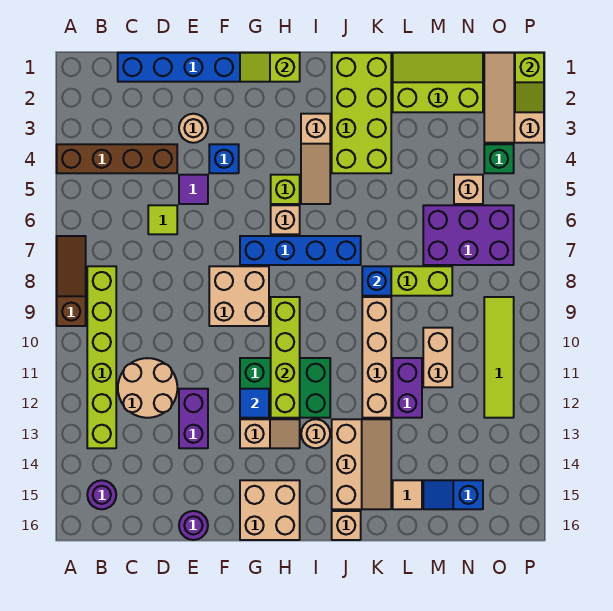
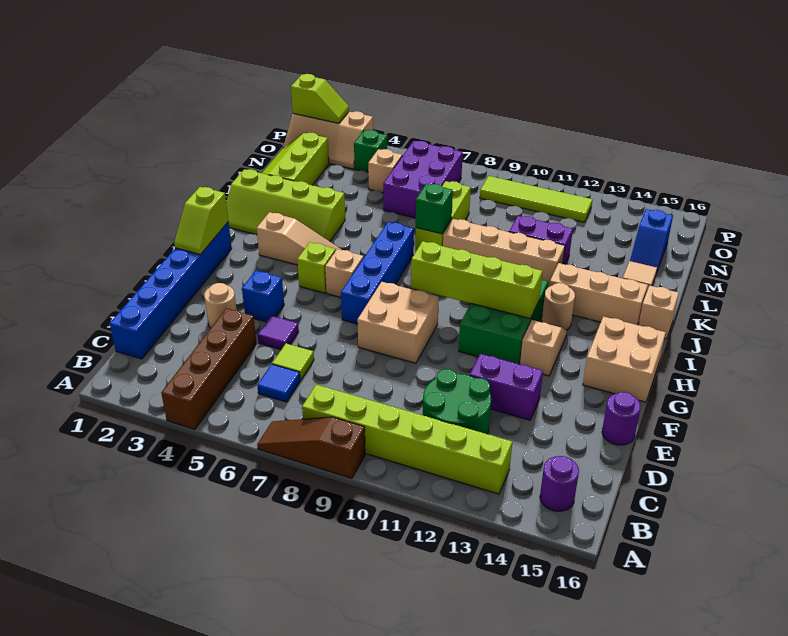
tan 2x2 round brick [118,358,177,418] -> green 2x2 round brick [423,369,491,434]
blue 1x1 tile [240,389,269,418] -> blue 1x1 tile moved to [257,364,300,402]
lime 2x4 brick [332,53,391,173] -> lime 2x4 slope [226,169,345,241]
blue 1x1 brick [362,266,391,296] -> green 1x1 brick [416,184,453,234]
tan 1x2 brick [423,328,452,387] -> none

